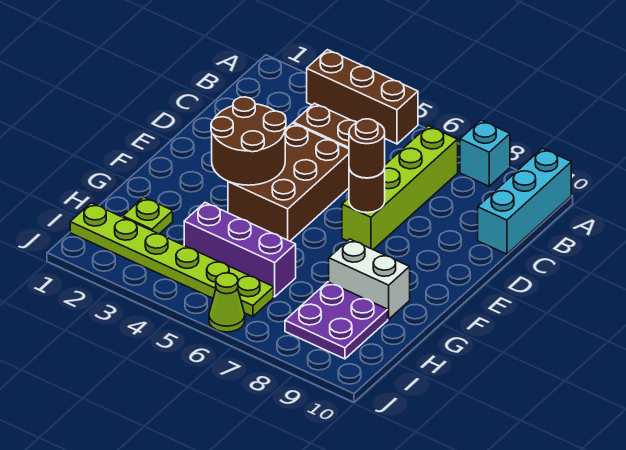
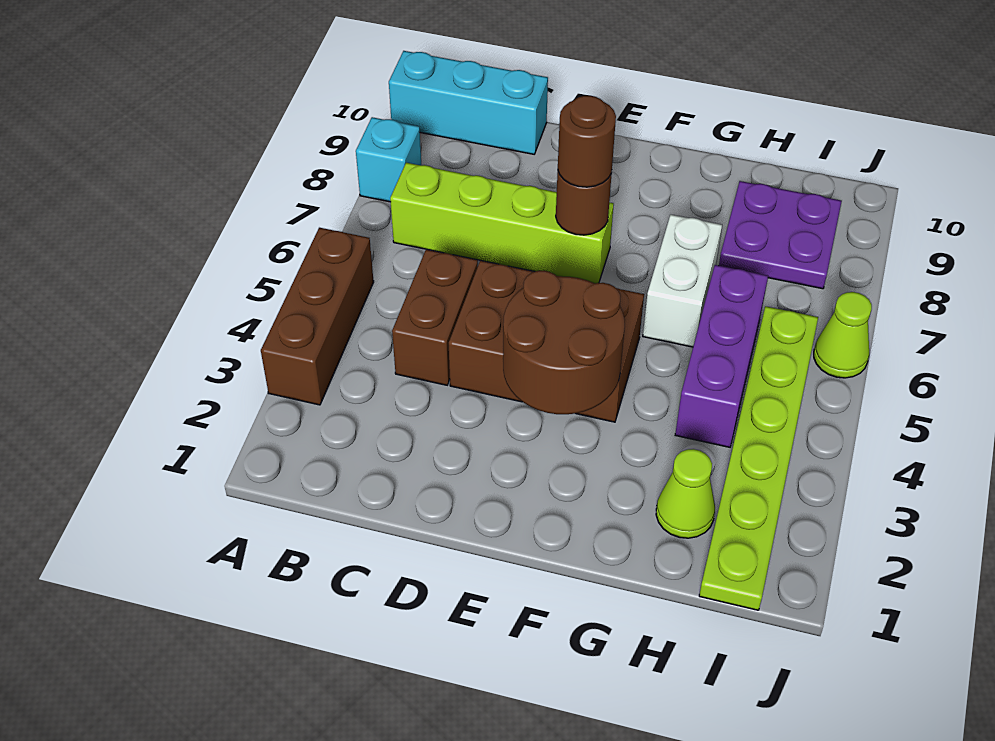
white 1x2 brick [329,239,410,319] -> white 1x2 brick moved to [643,215,722,347]
lime 1x1 plate [123,197,173,234] -> lime 1x1 cone [656,449,715,538]

